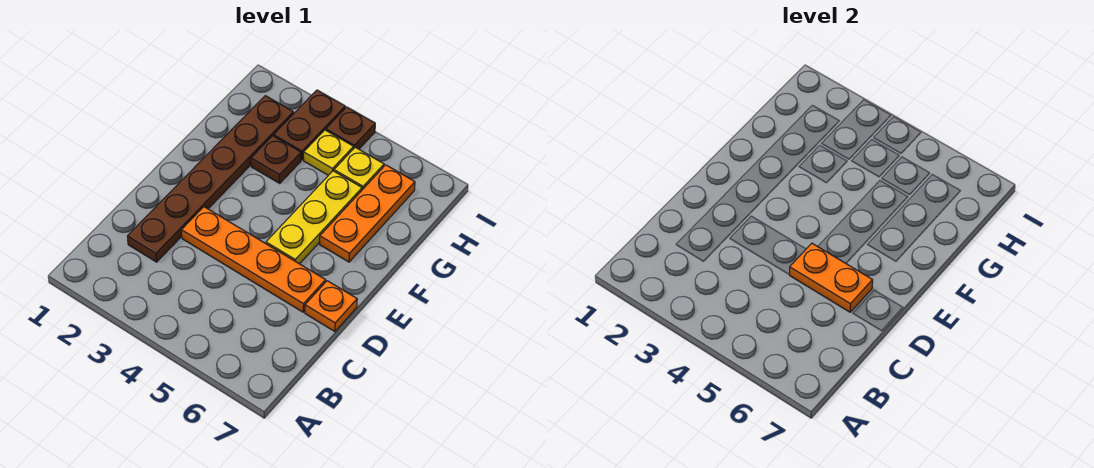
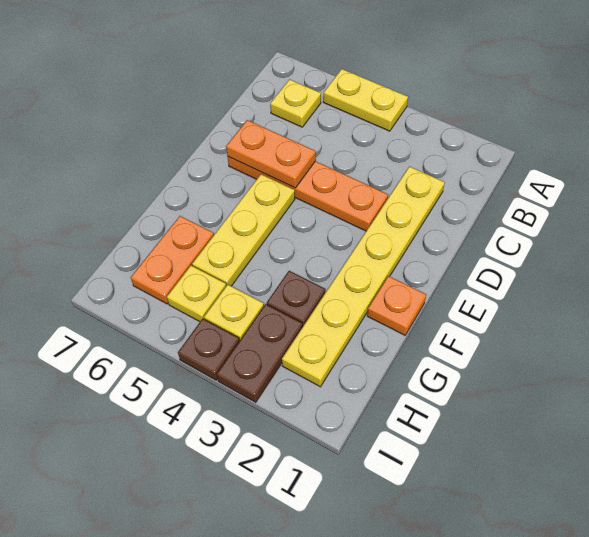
none -> yellow 1x2 plate [323,69,408,131]
none -> yellow 1x1 plate [270,79,321,127]
brown 1x6 plate [127,96,293,262] -> yellow 1x6 plate [282,166,445,387]
orange 1x1 plate [305,281,357,332] -> orange 1x1 plate moved to [367,276,426,335]
orange 1x3 plate [320,165,415,262] -> orange 1x2 plate [131,216,214,304]

